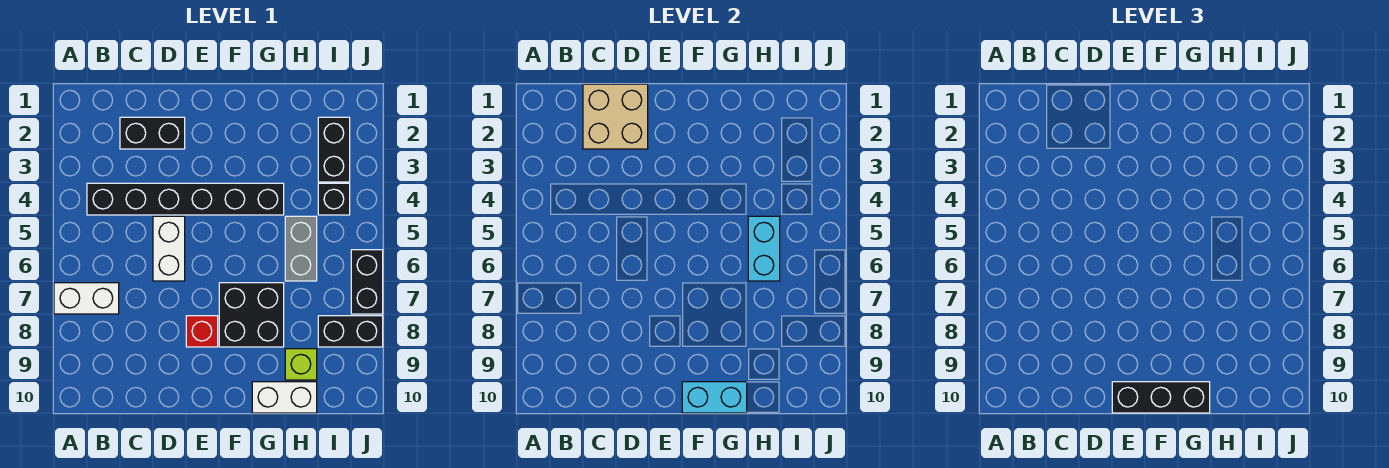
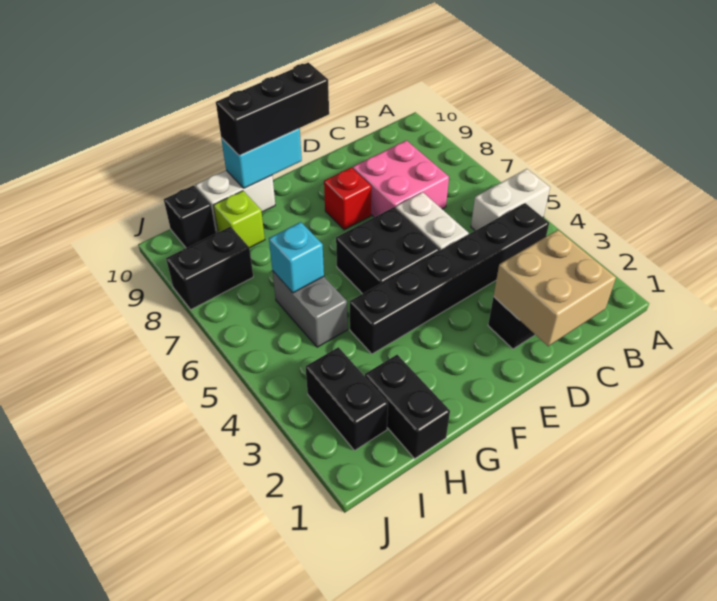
white 1x2 brick [54,283,119,314] -> white 1x2 brick moved to [471,169,550,231]
none -> pink 2x2 brick [353,140,449,217]
black 2x2 brick [219,283,284,347] -> black 2x2 brick moved to [336,207,440,294]
cyan 1x2 brick [748,216,780,281] -> cyan 1x1 brick [269,222,324,293]
black 1x1 brick [318,183,350,215] -> black 1x1 brick moved to [164,185,216,248]
black 1x2 brick [351,250,383,314] -> black 1x2 brick moved to [365,355,450,459]

